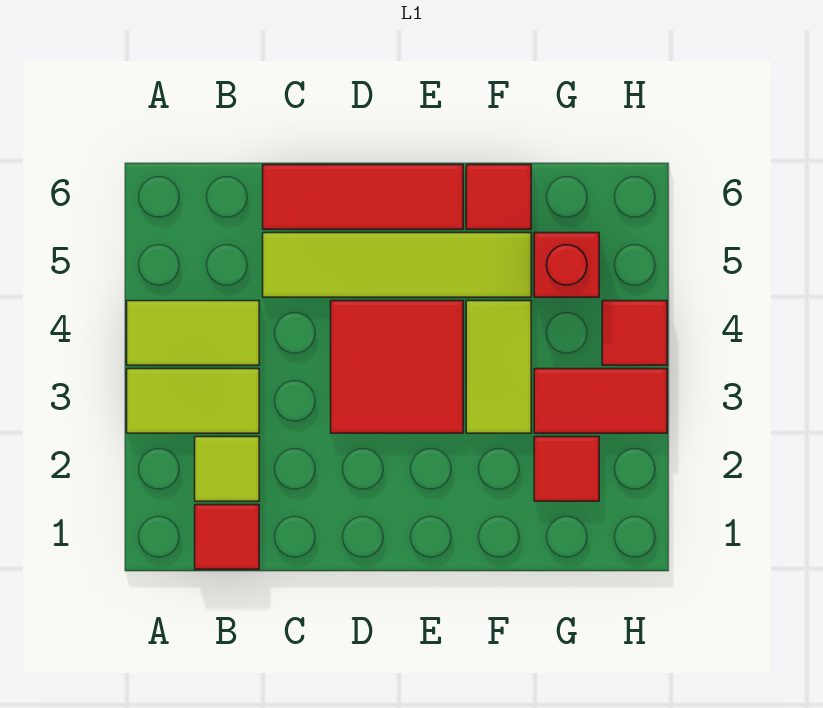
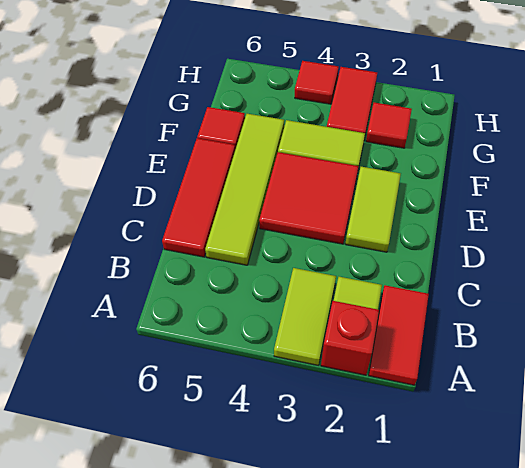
lime 1x2 tile [127,301,259,365] -> lime 1x2 tile moved to [345,167,401,252]
red 1x1 tile [195,505,259,569] -> red 1x2 tile [369,285,429,385]
red 1x1 brick [534,233,599,297] -> red 1x1 brick moved to [321,301,379,375]

